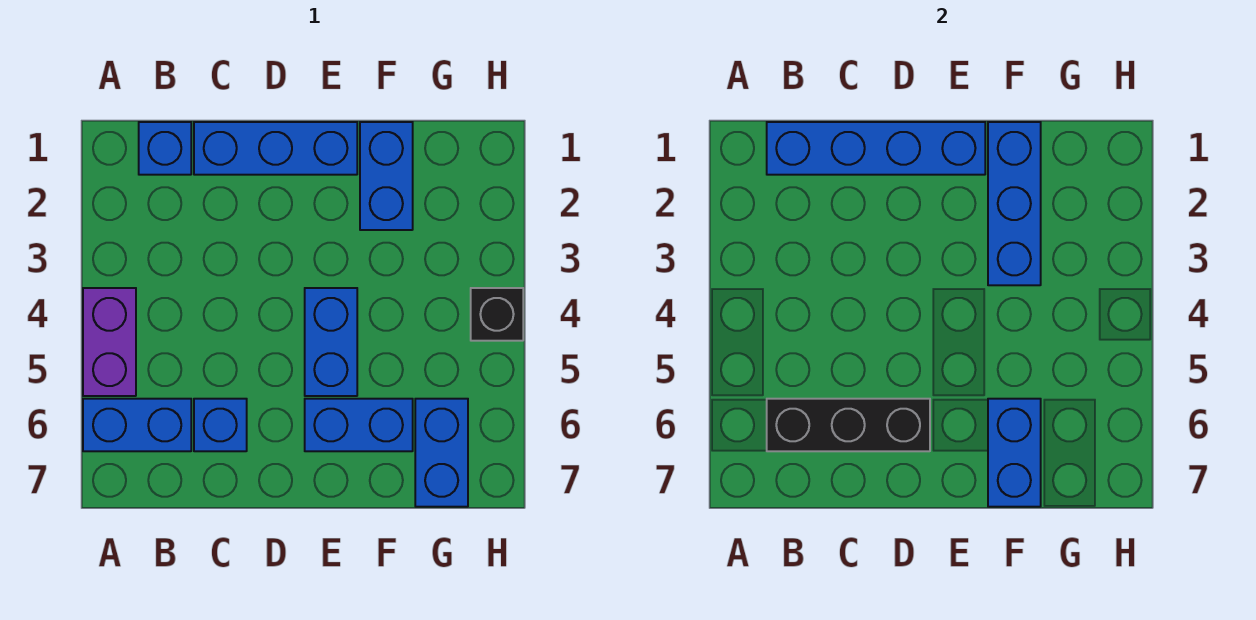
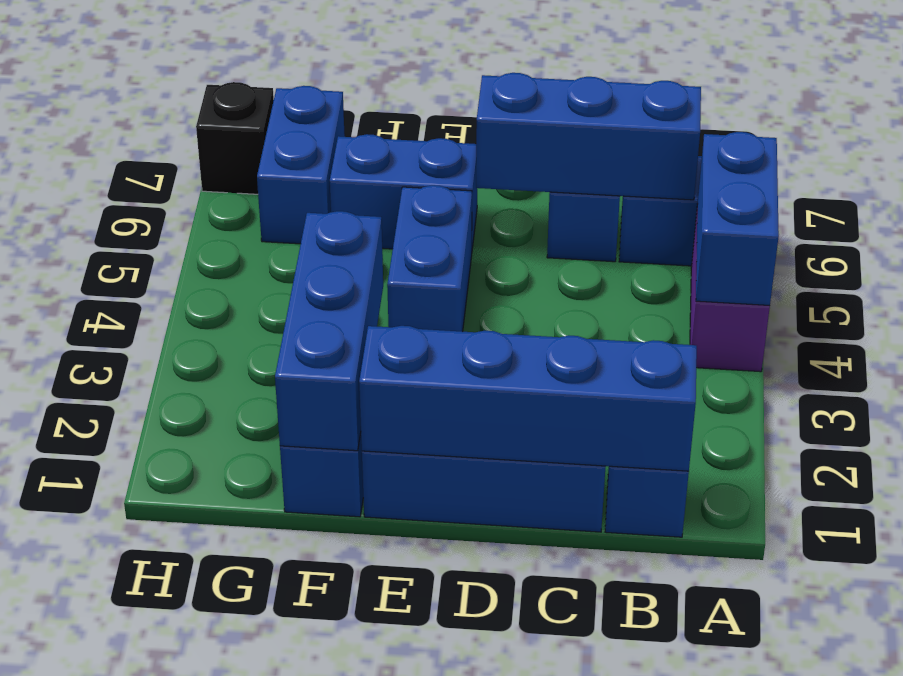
black 1x3 brick [767,399,930,451] -> blue 1x3 brick [476,73,701,200]
blue 1x2 brick [988,399,1041,507] -> blue 1x2 brick moved to [696,132,779,306]
black 1x1 brick [471,288,523,341] -> black 1x1 brick moved to [196,82,274,194]

